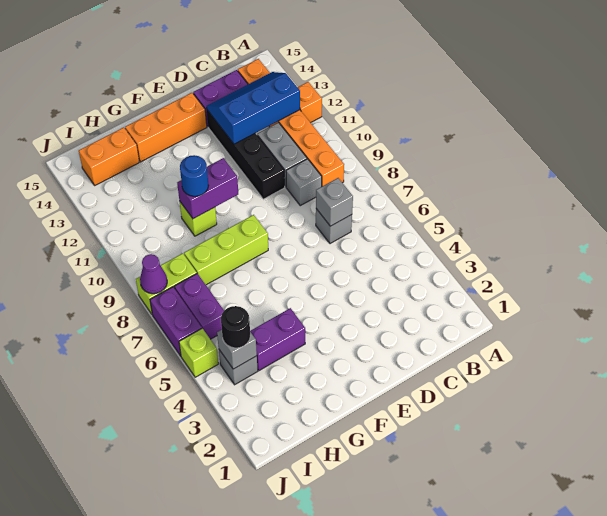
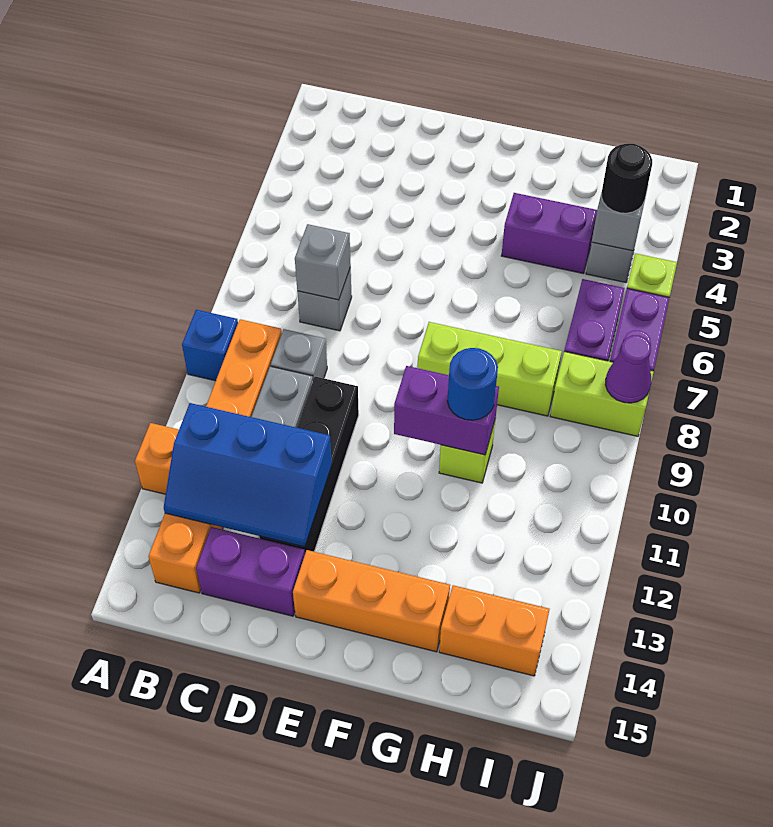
none -> blue 1x1 brick [182,310,238,381]

